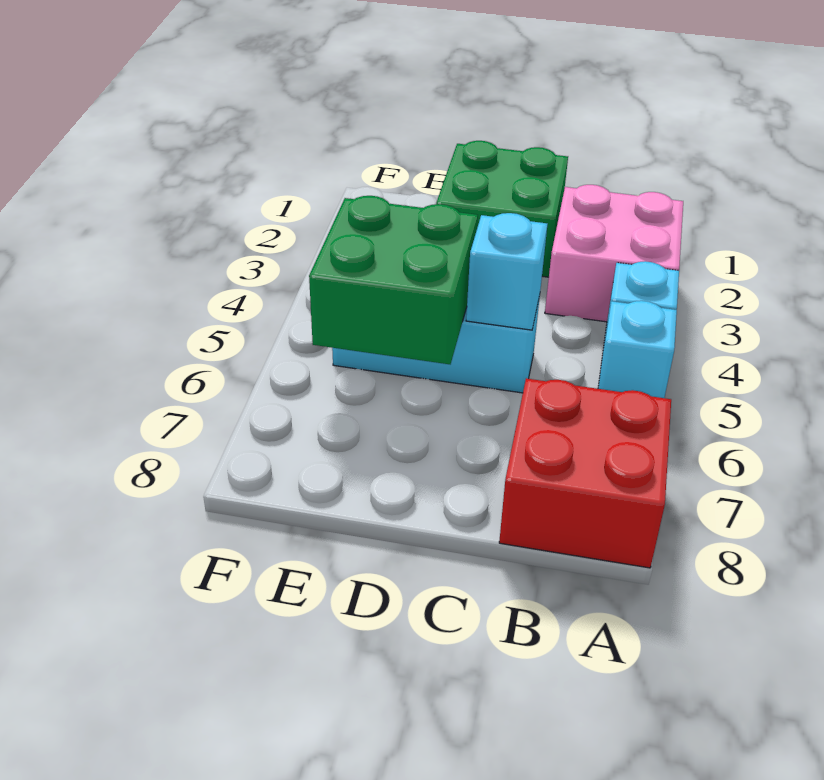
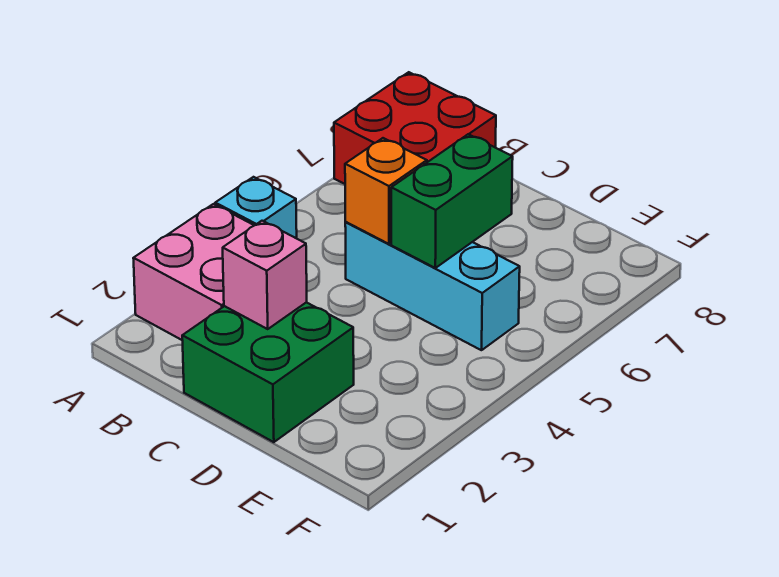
cyan 1x1 brick [598,301,677,398] -> none
none -> pink 1x1 brick [223,221,307,329]
cyan 1x1 brick [466,213,547,330] -> orange 1x1 brick [345,138,427,244]
green 2x2 brick [309,196,478,364] -> green 1x2 brick [391,134,513,268]

